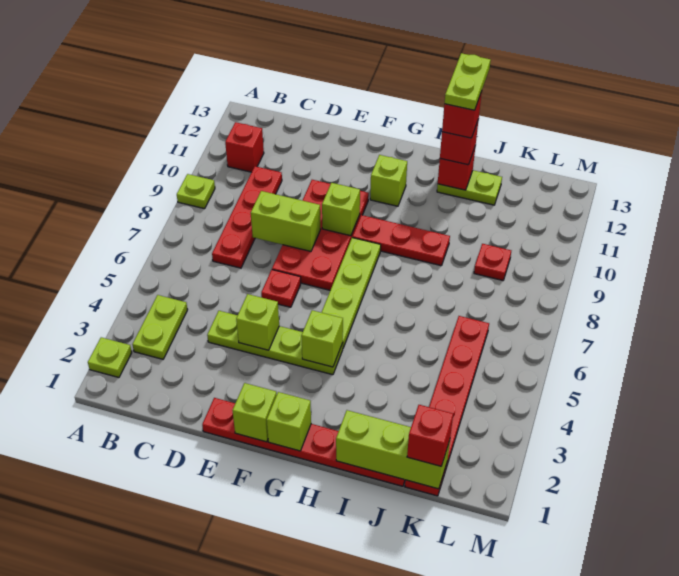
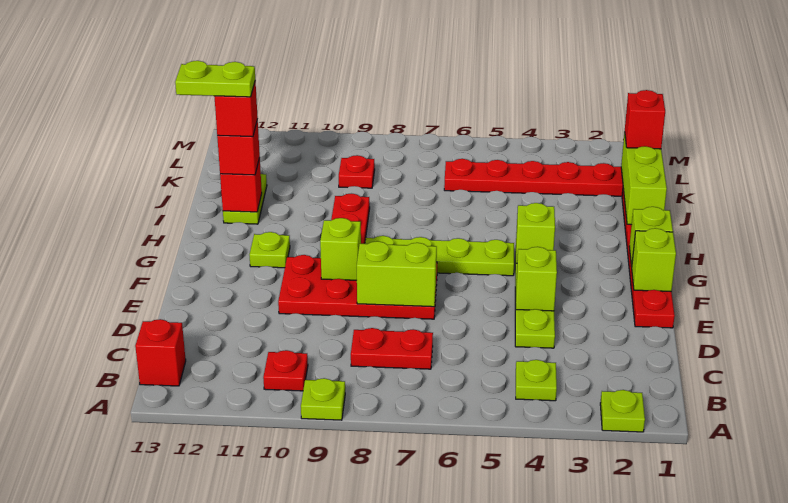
lime 1x2 plate [133,295,188,359] -> lime 1x1 plate [516,360,557,401]
red 1x1 brick [225,122,264,172] -> red 1x1 brick moved to [135,319,186,386]
red 1x4 plate [212,166,282,268] -> red 1x2 plate [351,328,433,369]
lime 1x2 brick [251,191,320,251] -> lime 1x2 brick turned to [357,241,437,307]
red 1x1 plate [261,270,301,307] -> red 1x1 plate moved to [263,350,308,391]
lime 1x1 brick [370,155,407,206] -> lime 1x1 plate [250,232,290,268]

